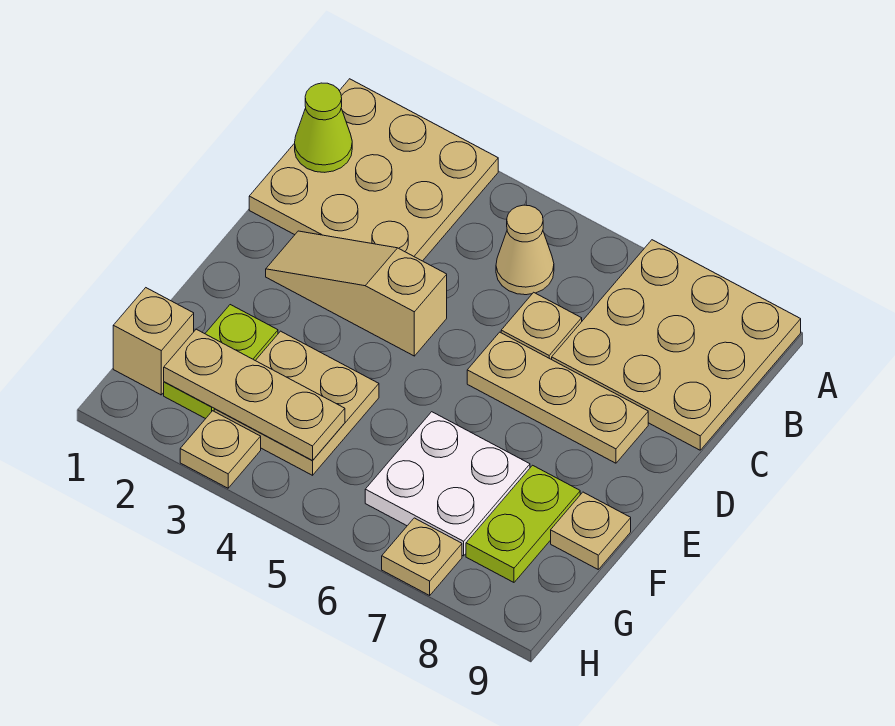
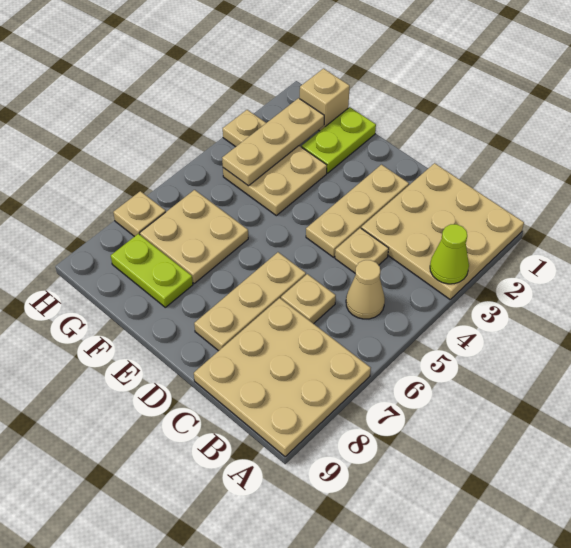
lime 1x1 cone [295,83,352,172] -> lime 1x1 cone moved to [430,224,469,284]
tan 1x3 slope [266,231,447,356] -> tan 1x3 plate [306,165,409,257]
lime 1x2 plate [164,305,278,419] -> lime 1x2 plate turned to [302,107,376,173]
white 2x2 plate [365,412,530,556] -> tan 2x2 plate [140,190,248,283]
tan 1x1 plate [551,492,631,569] -> tan 1x1 plate moved to [335,228,389,273]

